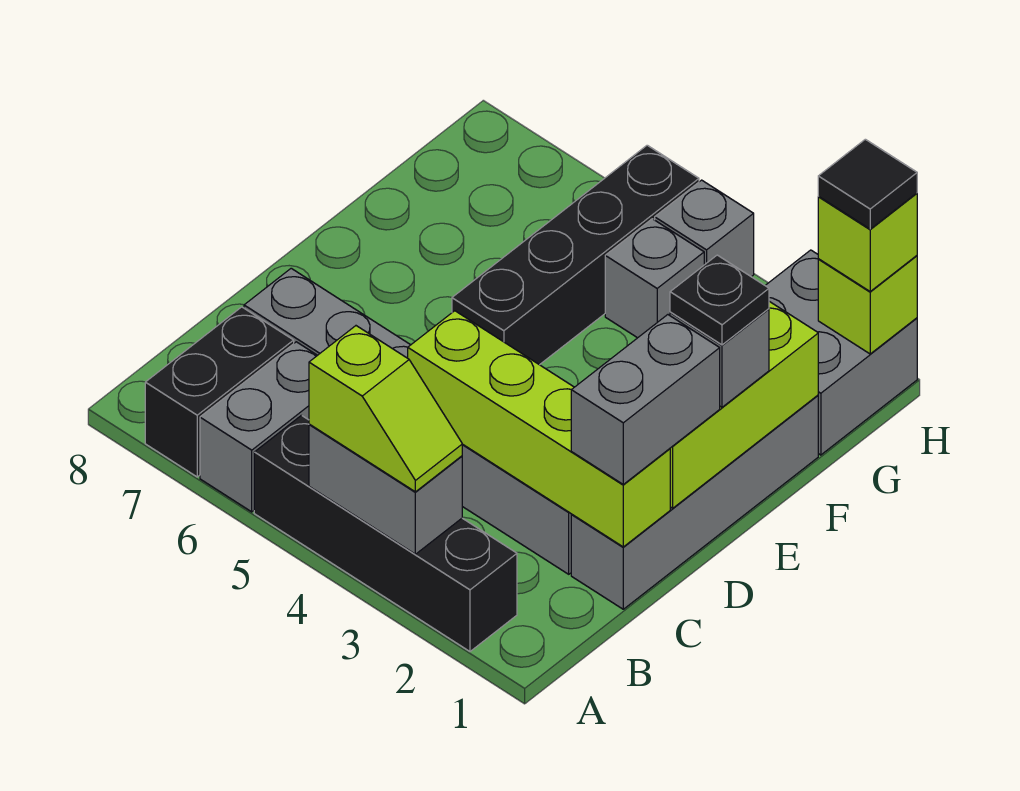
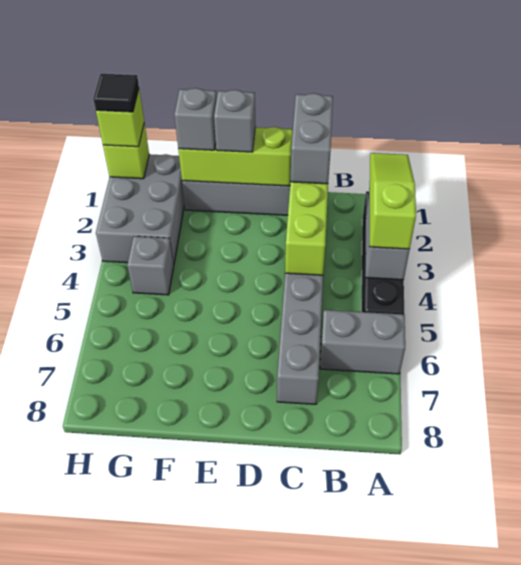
lime 1x2 slope [309,326,462,492] -> lime 1x3 slope [370,153,416,249]
black 1x2 brick [145,307,294,477] -> none
grey 1x2 brick [571,315,720,484] -> grey 1x2 brick turned to [290,93,333,184]
black 1x1 plate [670,255,769,345] -> none
black 1x4 brick [452,145,699,365] -> none
grey 2x2 brick [765,250,917,455] -> grey 2x3 brick [96,154,185,265]
grey 1x1 brick [655,180,754,277] -> grey 1x1 brick moved to [174,88,217,150]

